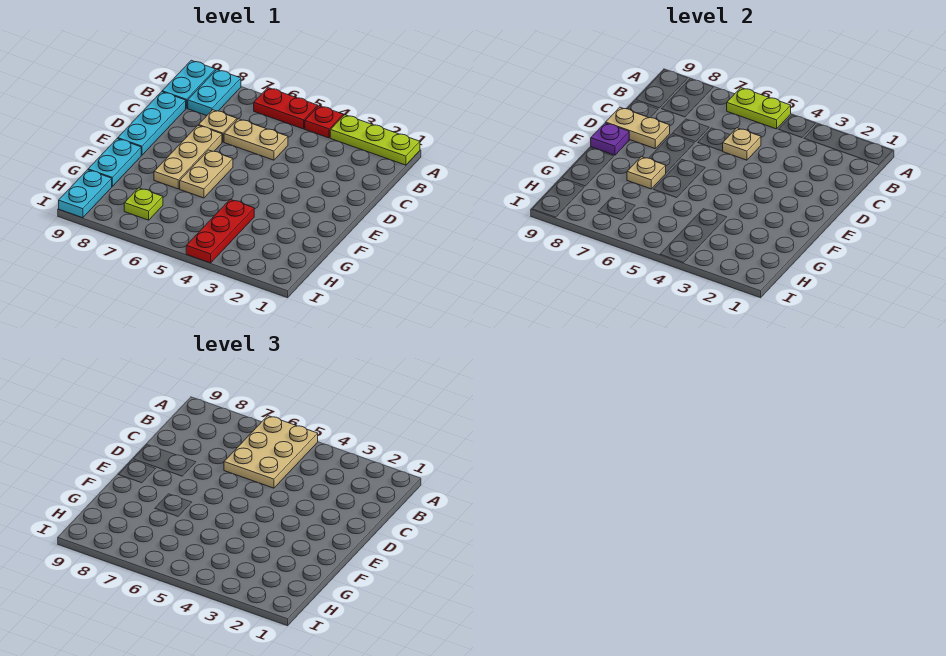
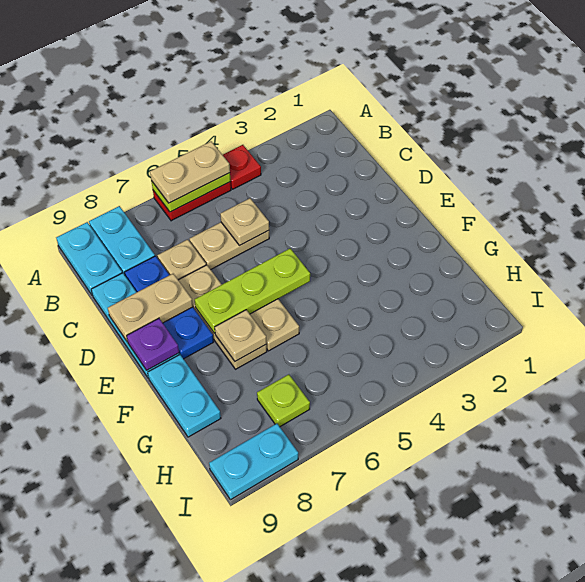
lime 1x3 plate [330,115,420,165] -> lime 1x3 plate moved to [195,248,310,333]
tan 2x3 plate [224,416,318,488] -> tan 1x2 plate [150,141,230,203]
none -> blue 1x3 plate [125,256,214,359]
red 1x3 plate [186,199,254,263] -> none
cyan 1x2 plate [59,170,112,218] -> cyan 1x2 plate turned to [209,424,298,500]

